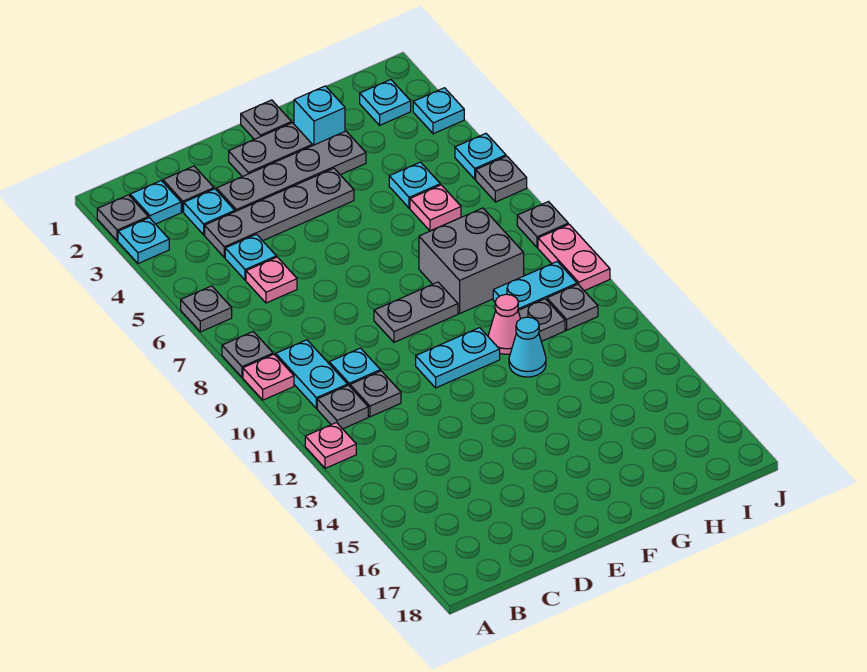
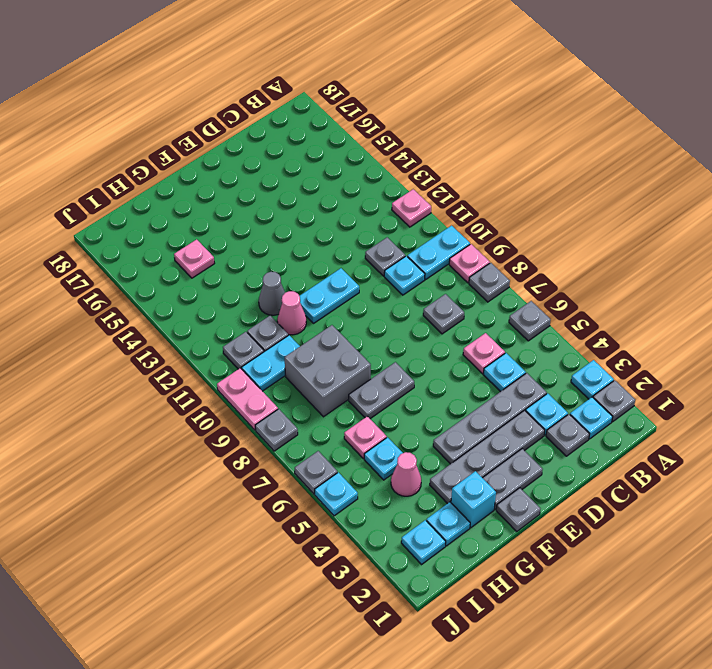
cyan 1x2 plate [276,340,348,408] -> cyan 1x2 plate turned to [407,226,470,279]
grey 1x1 plate [317,385,368,429] -> grey 1x1 plate moved to [423,294,464,334]
grey 1x2 plate [374,282,458,342] -> grey 1x2 plate moved to [349,362,414,419]
cyan 1x1 cone [509,317,546,377] -> grey 1x1 cone [259,272,285,315]
none -> pink 1x1 cone [391,452,421,496]
none -> pink 1x1 plate [174,239,215,278]
cyan 1x1 plate [413,88,464,134] -> cyan 1x1 plate moved to [426,502,470,546]

